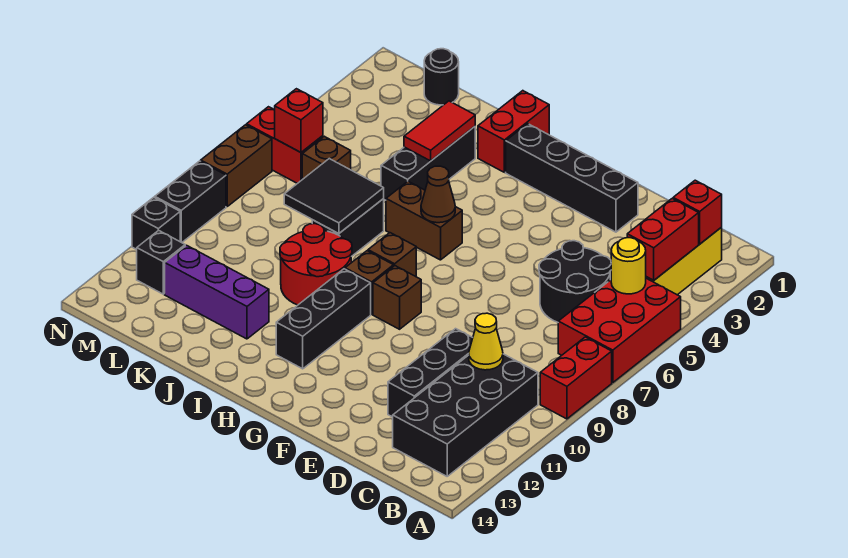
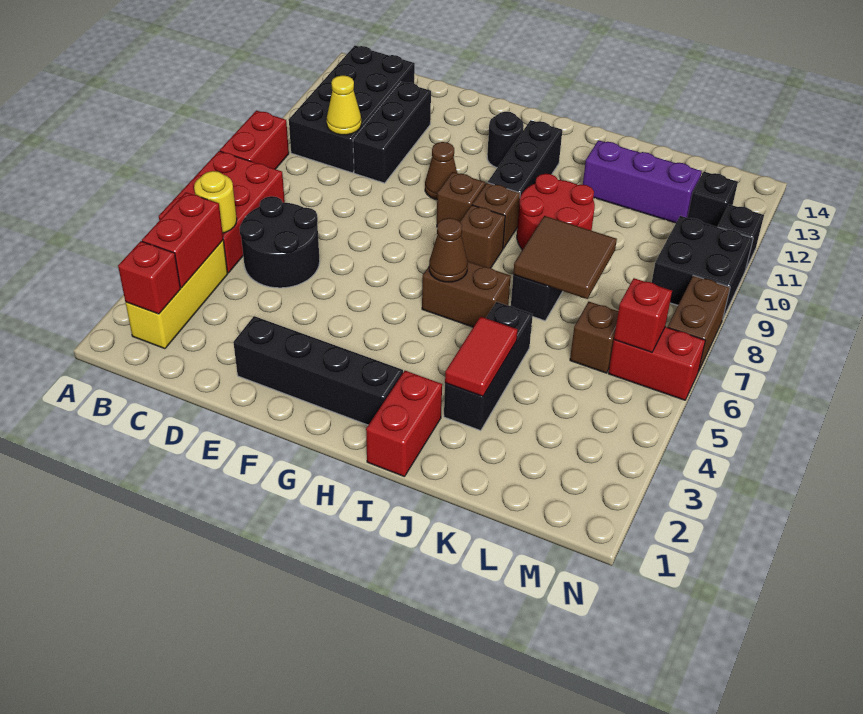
none -> brown 1x1 cone [425,142,457,200]
black 2x2 tile [284,159,384,234] -> brown 2x2 tile [513,216,617,299]
black 1x1 round brick [424,49,459,105] -> black 1x1 round brick moved to [487,112,524,168]
black 1x2 brick [155,161,226,243] -> black 2x2 brick [652,216,753,318]

